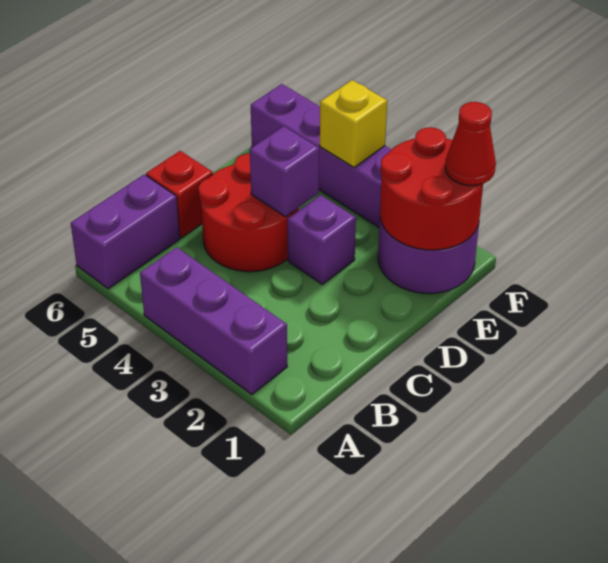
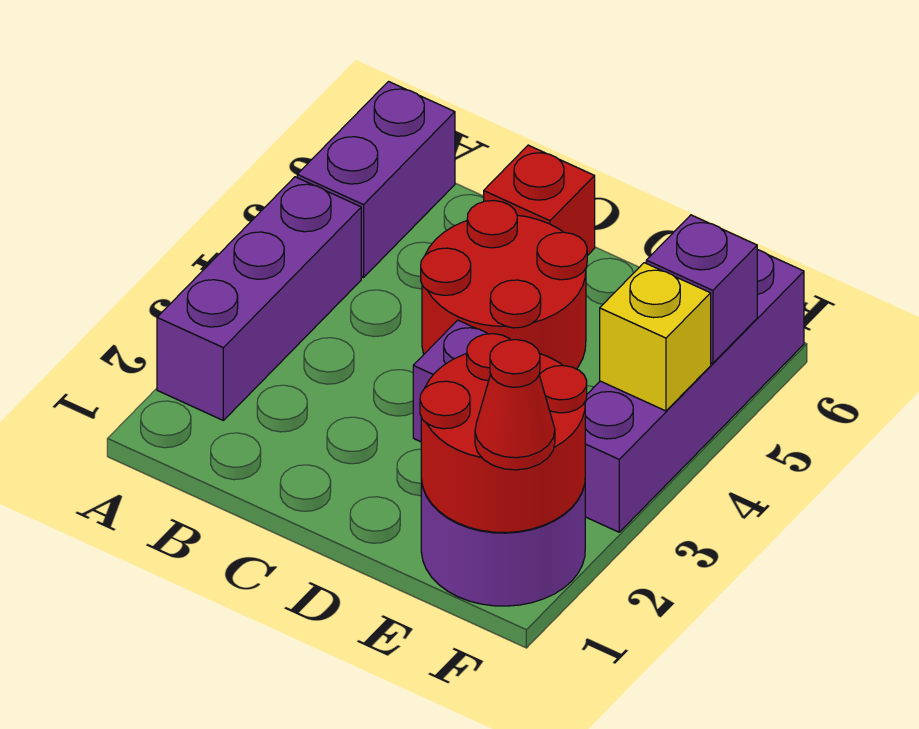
purple 1x2 brick [71,175,180,289] -> purple 1x2 brick turned to [297,82,455,277]
purple 1x1 brick [250,126,319,217] -> purple 1x1 brick moved to [646,215,757,363]

